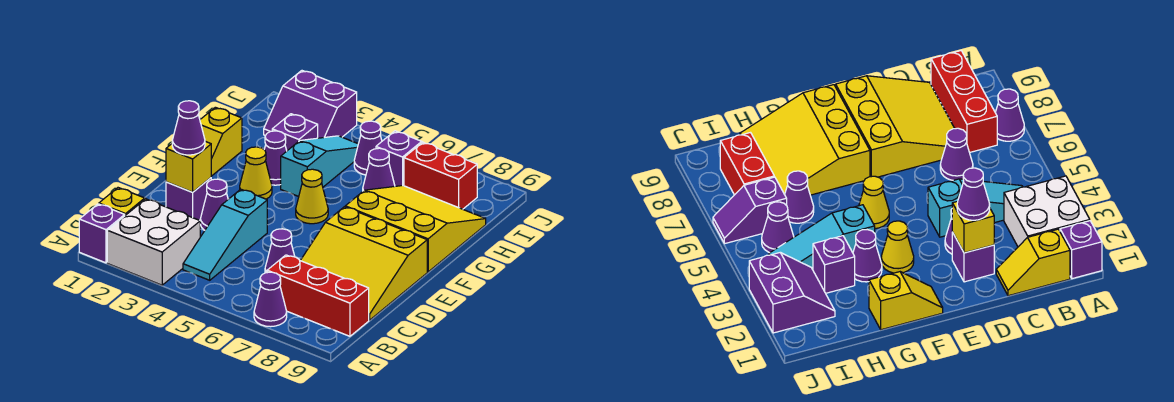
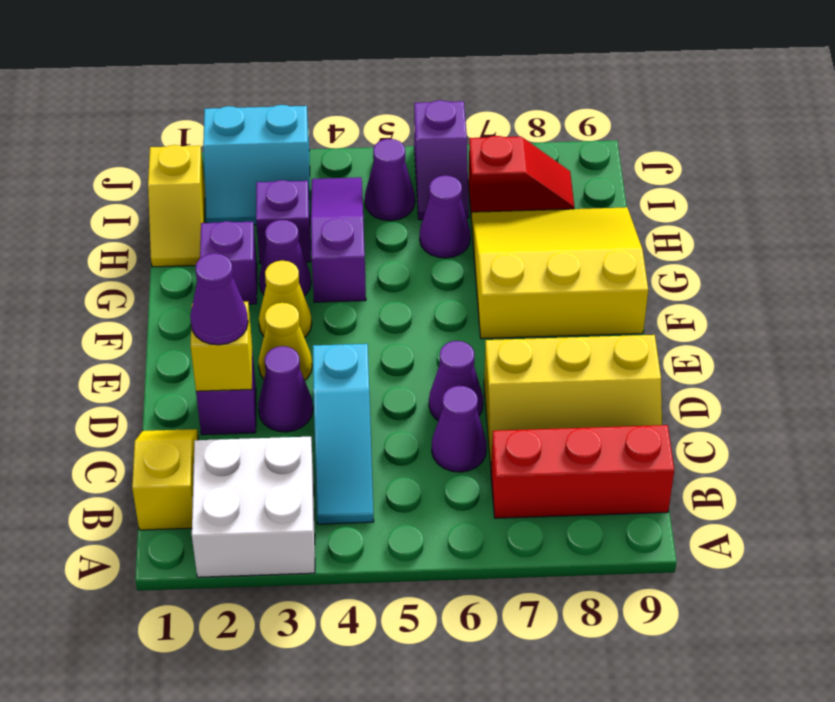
purple 1x1 brick [79,204,125,263] -> purple 1x1 brick moved to [200,221,257,304]
purple 1x1 cone [254,272,287,327] -> purple 1x1 cone moved to [429,341,483,421]
yellow 3x3 slope [300,207,427,320] -> yellow 2x3 slope [484,335,662,466]
yellow 1x2 slope [200,107,242,176] -> yellow 1x2 slope moved to [148,145,205,267]
yellow 1x1 cone [296,169,328,224] -> yellow 1x1 cone moved to [258,303,312,380]
cyan 1x3 slope [281,136,358,197] -> purple 1x3 slope [311,177,366,302]
purple 2x2 slope [264,71,357,138] -> cyan 2x2 slope [203,105,310,225]
purple 1x2 slope [376,131,422,186] -> purple 1x2 slope turned to [414,100,469,220]
red 1x2 brick [404,142,477,209] -> red 1x2 slope [468,136,575,213]

